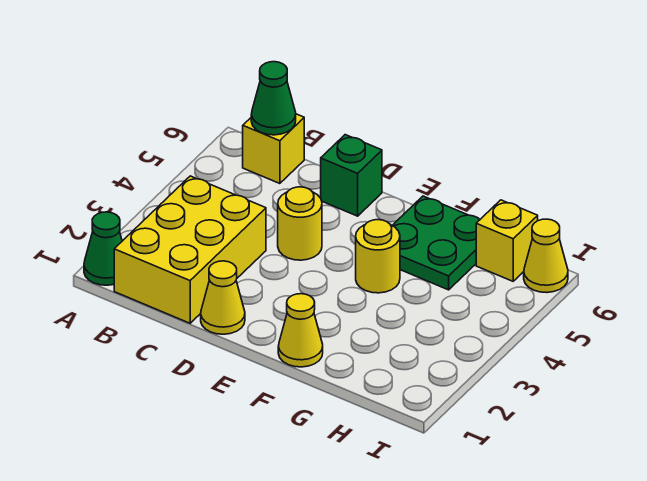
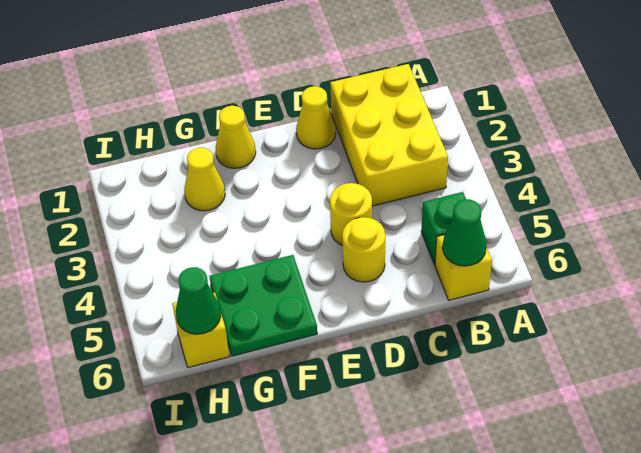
green 1x1 cone [84,212,122,285] -> green 1x1 cone moved to [176,267,221,334]
green 1x1 brick [321,135,382,216] -> green 1x1 brick moved to [421,192,466,265]
yellow 1x1 round brick [356,220,400,293] -> yellow 1x1 round brick moved to [342,217,385,282]
yellow 1x1 cone [524,219,568,293] -> yellow 1x1 cone moved to [184,148,225,211]

